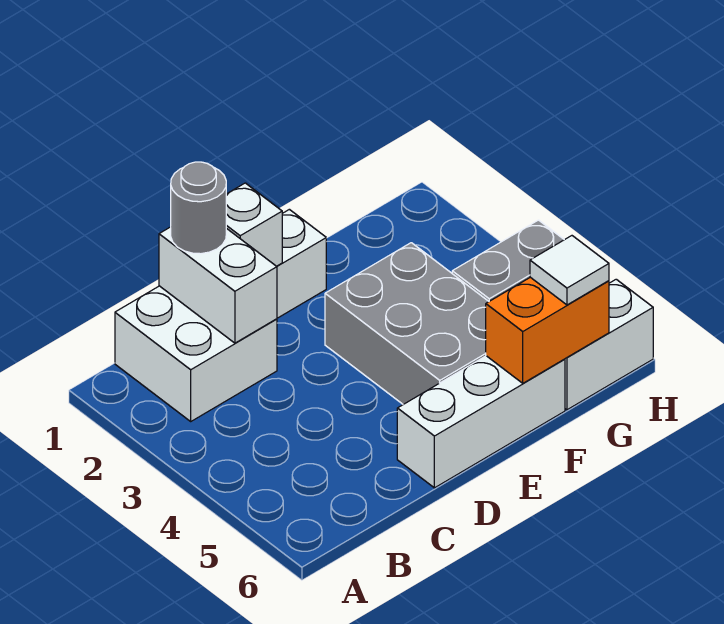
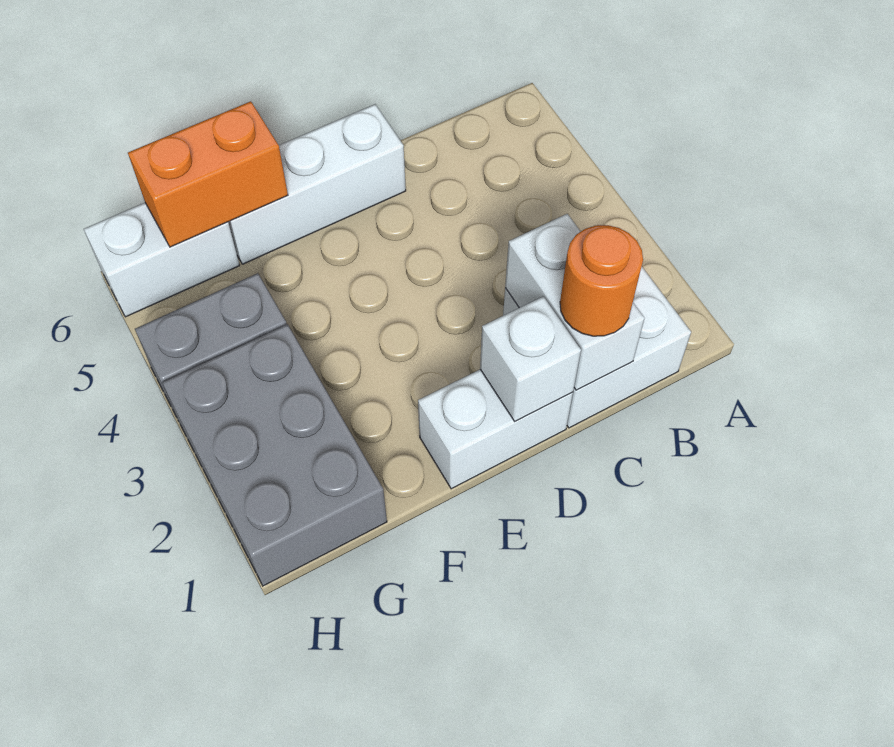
grey 1x1 round brick [171,162,226,254] -> orange 1x1 round brick [560,225,643,336]
grey 2x3 brick [325,243,489,404] -> grey 2x3 brick moved to [162,324,387,586]
white 1x1 tile [530,236,609,305] -> none

